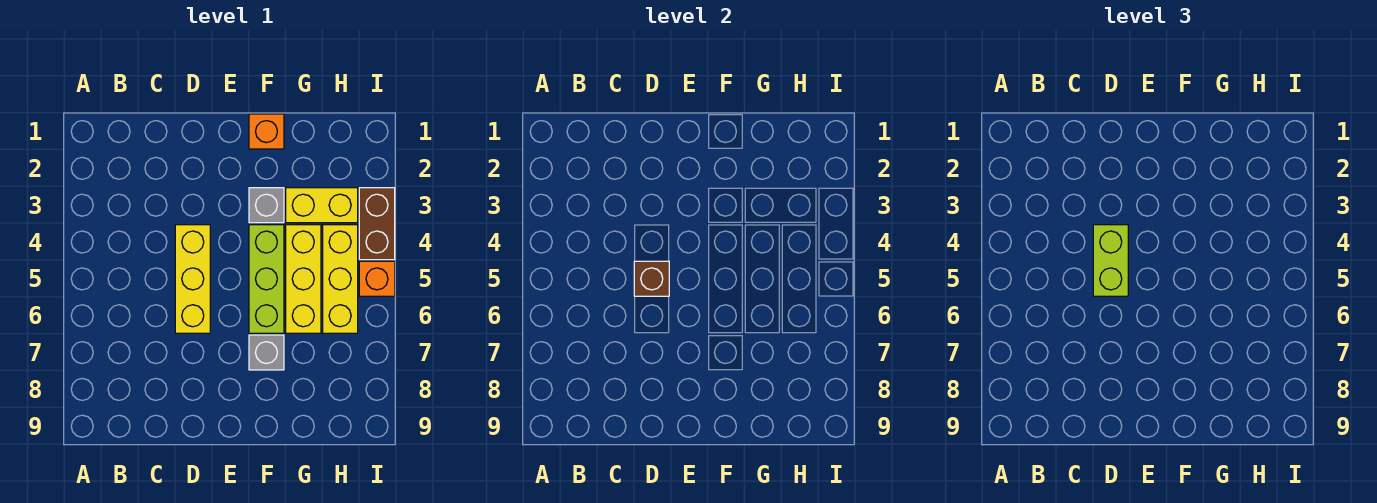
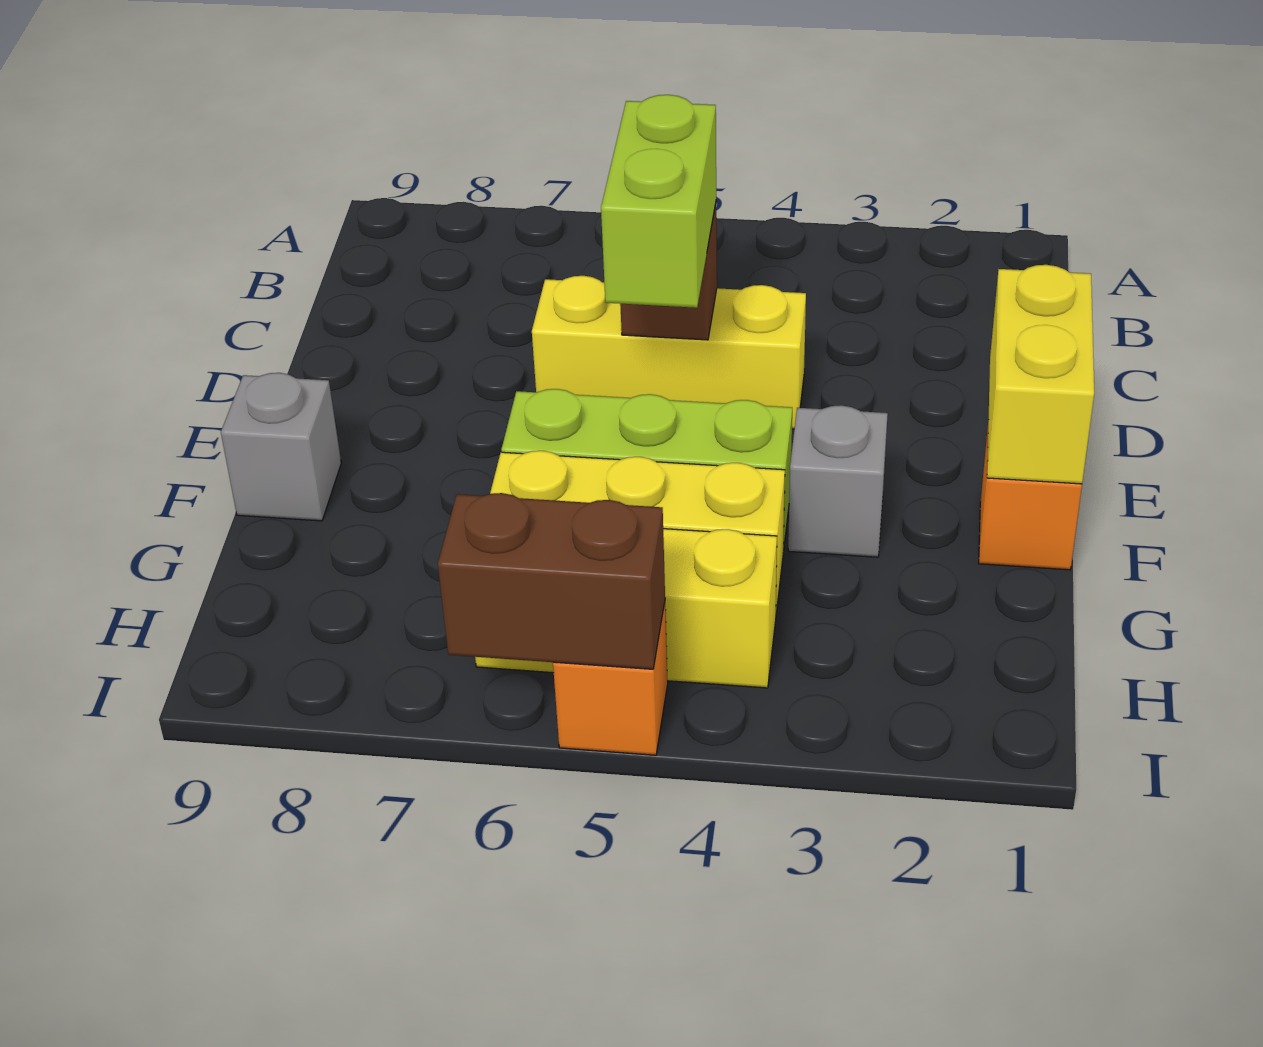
lime 1x2 brick [1093,225,1128,296] -> lime 1x2 brick turned to [601,95,716,308]
grey 1x1 brick [249,335,284,370] -> grey 1x1 brick moved to [221,373,341,521]
yellow 1x2 brick [286,188,358,223] -> yellow 1x2 brick moved to [987,265,1094,484]
brown 1x2 brick [359,188,395,260] -> brown 1x2 brick moved to [438,493,665,669]

